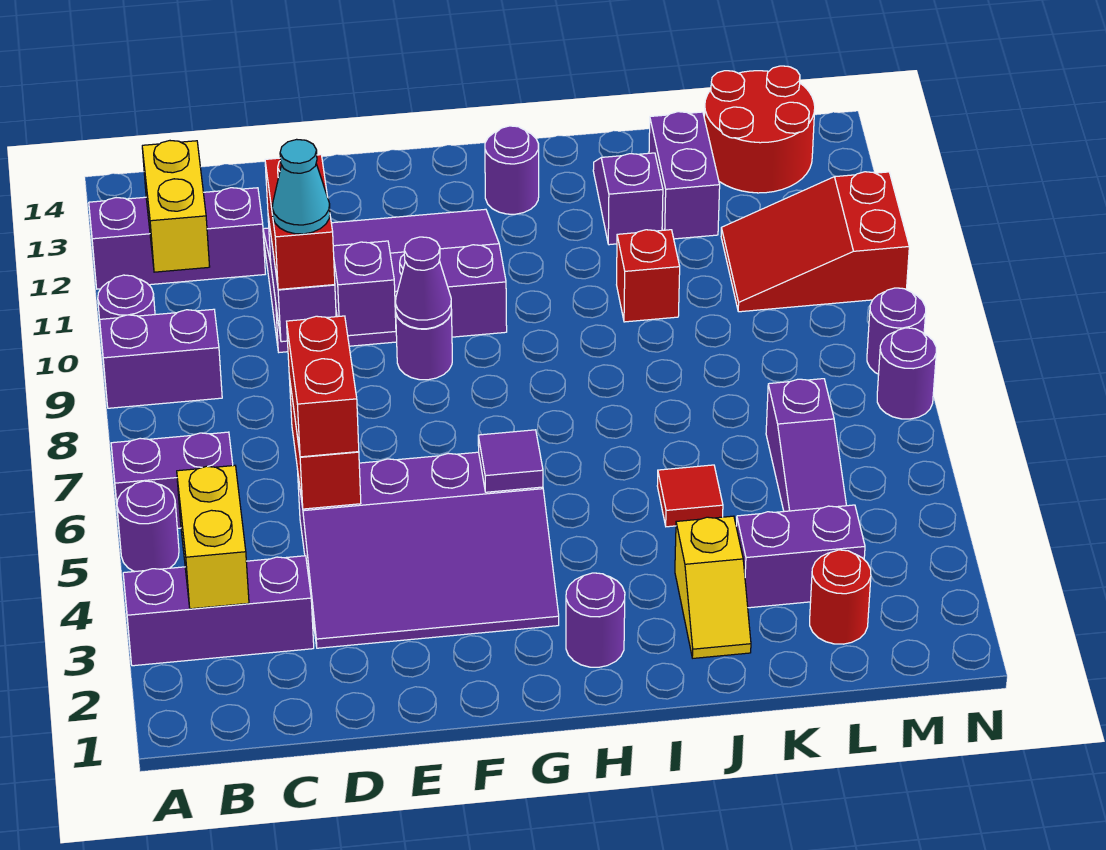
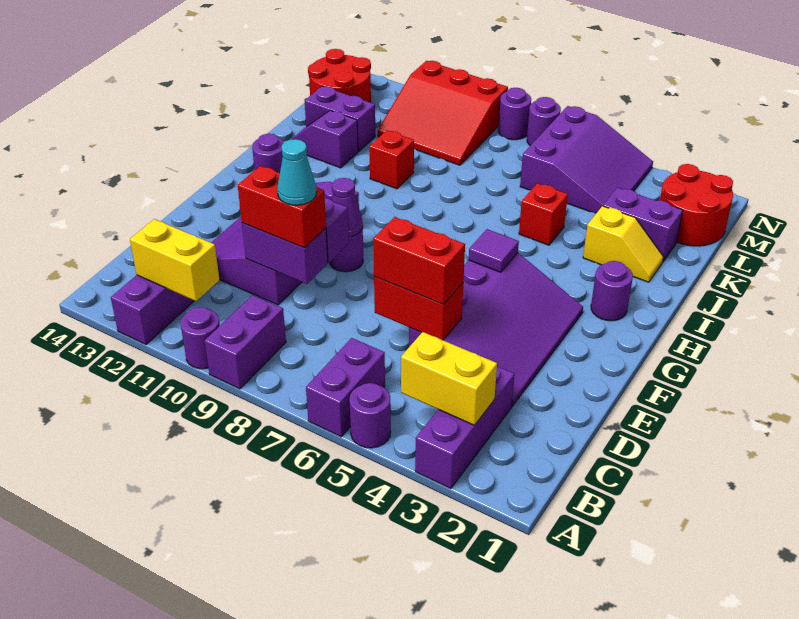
red 1x1 tile [657,465,723,527] -> red 1x1 brick [519,183,568,245]
purple 1x2 brick [736,505,865,608] -> purple 1x2 brick turned to [603,188,683,261]
red 1x1 round brick [810,550,871,644] -> red 2x2 round brick [660,164,733,246]
purple 1x3 slope [766,379,847,511] -> purple 3x3 slope [520,106,653,213]
red 2x3 slope [721,172,909,312] -> red 3x3 slope [378,61,508,165]

